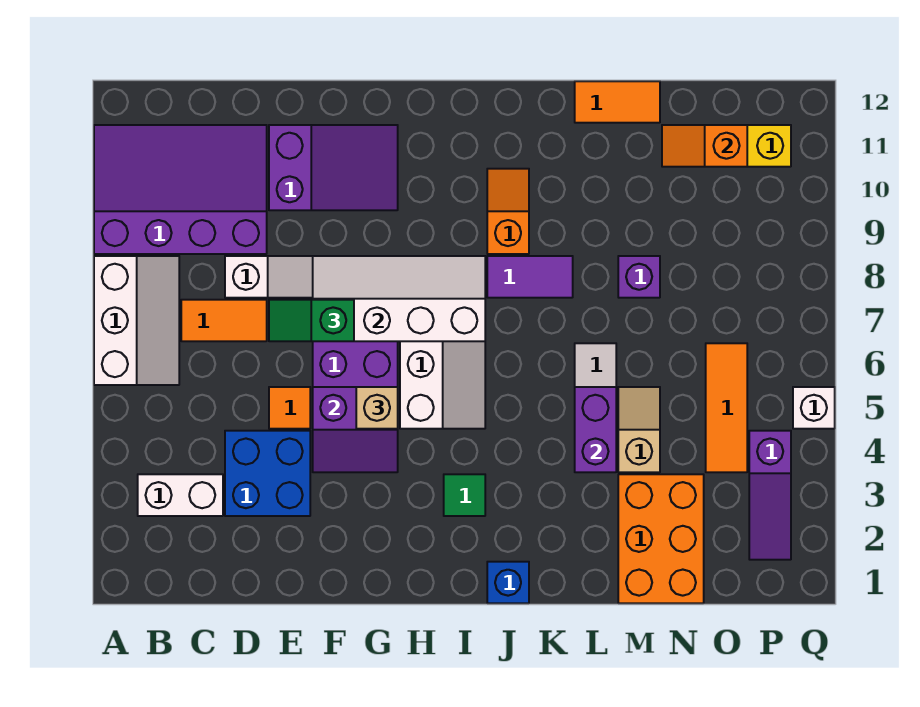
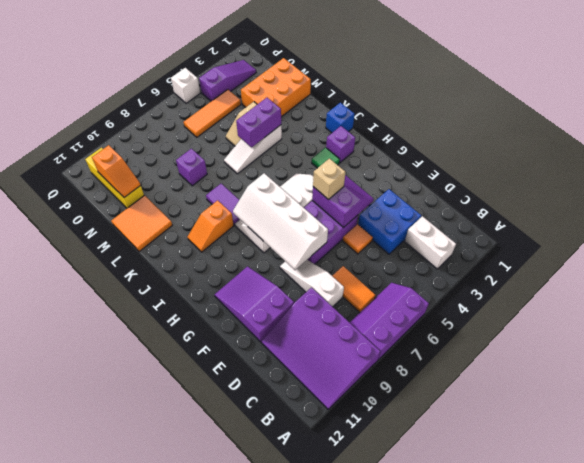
white 2x3 slope [94,256,179,385] -> purple 2x3 slope [350,283,429,360]
green 1x2 slope [269,300,354,341] -> none
none -> purple 1x1 brick [326,126,355,163]
orange 1x2 tile [575,81,660,123] -> orange 2x2 tile [111,195,172,252]

